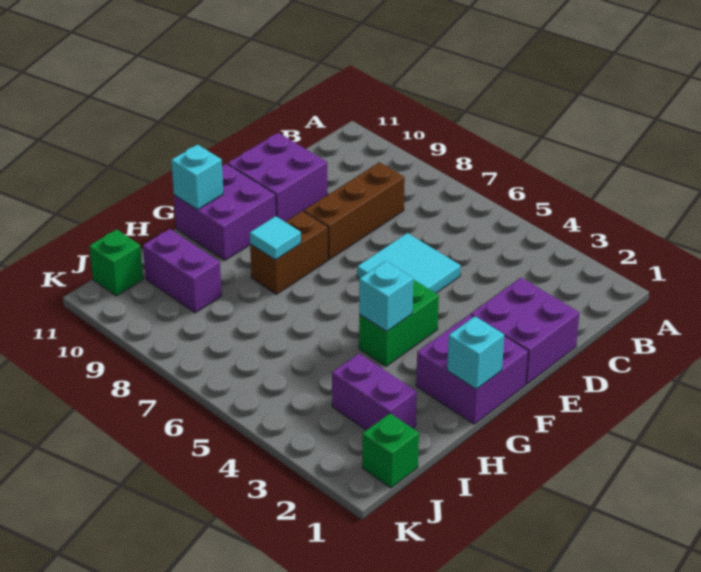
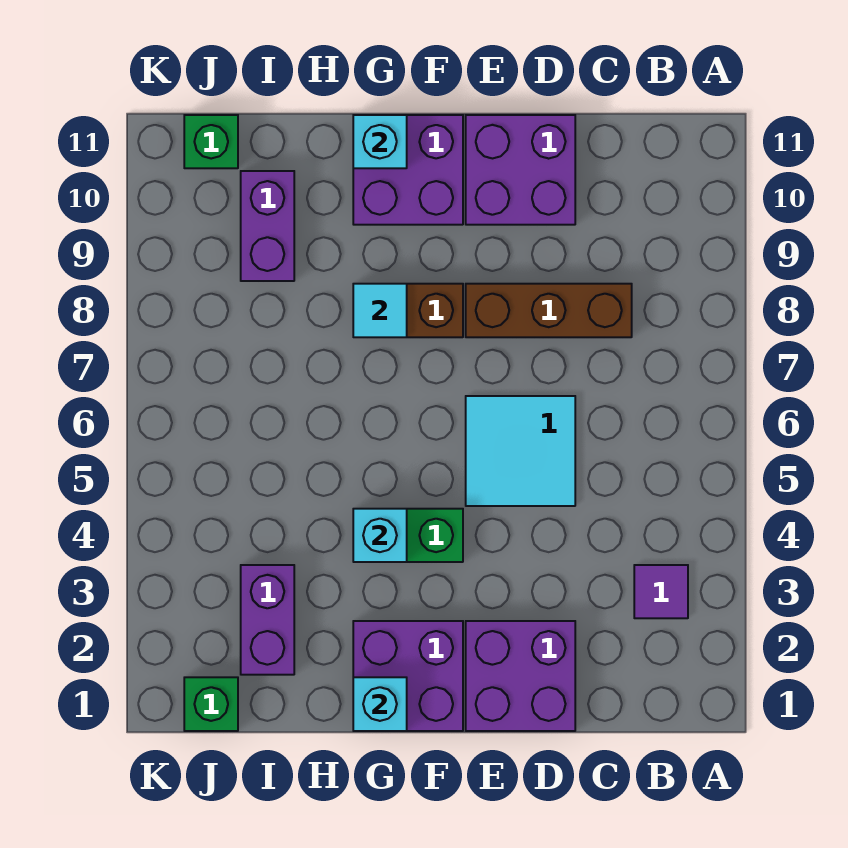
none -> purple 1x1 tile [634,565,688,618]

